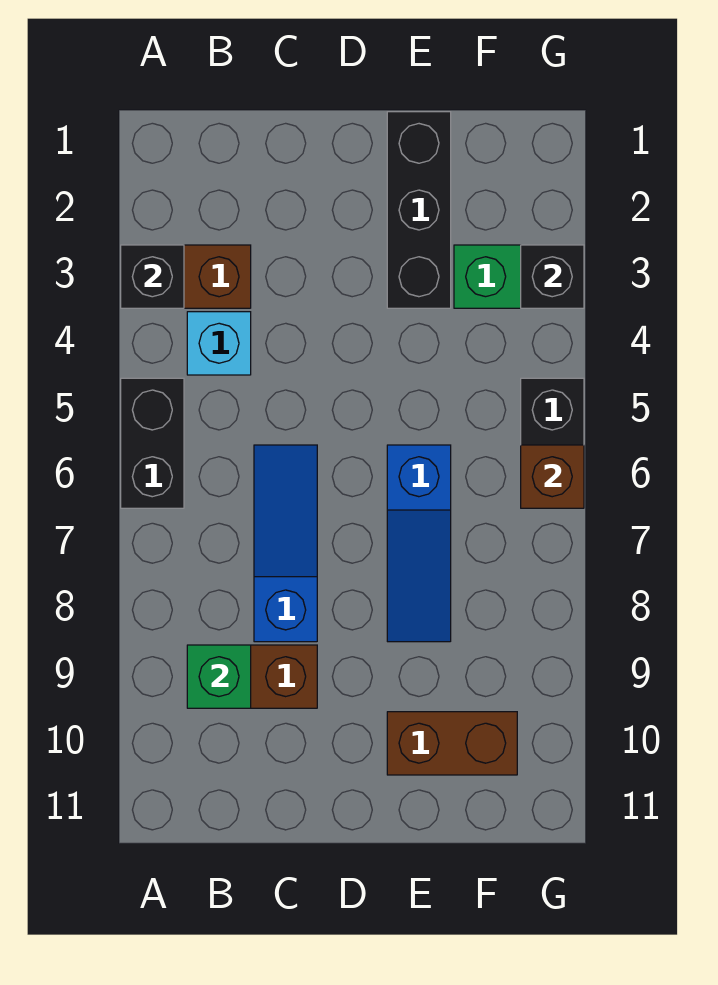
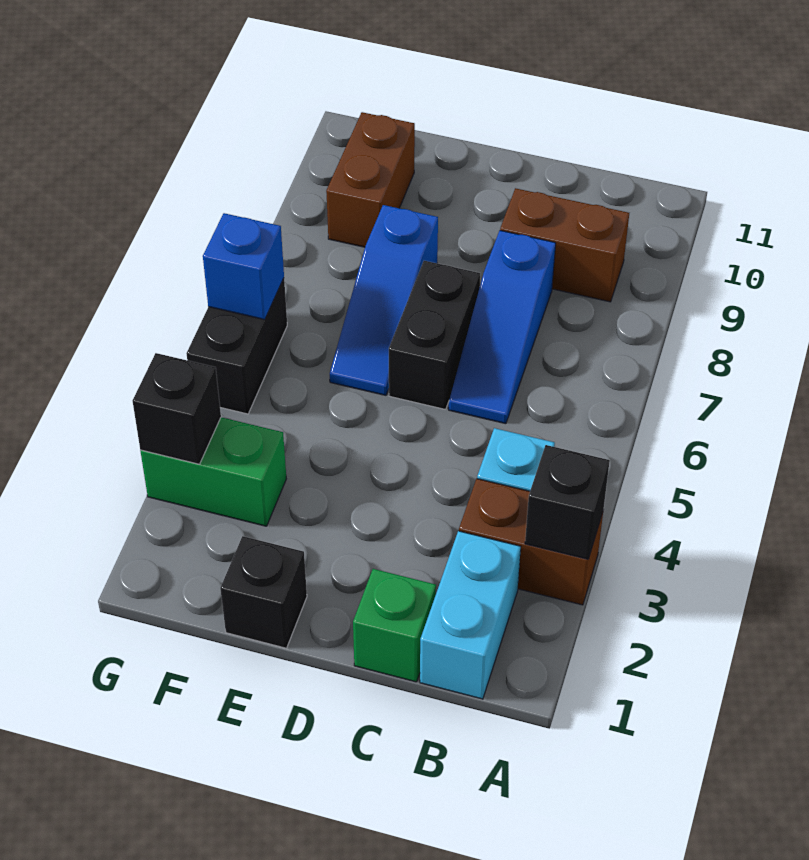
black 1x2 brick [121,378,184,508] -> black 1x2 brick moved to [389,261,480,409]
none -> cyan 1x2 brick [420,531,521,699]
green 1x1 brick [187,645,251,708] -> green 1x1 brick moved to [353,569,436,682]
black 1x3 brick [387,112,451,308] -> black 1x1 brick [220,536,307,648]
blue 1x3 slope [387,445,451,642] -> blue 1x3 slope turned to [330,205,438,395]
brown 1x2 brick [387,712,517,775] -> brown 1x2 brick turned to [326,112,415,247]
brown 1x1 brick [521,445,584,508] -> blue 1x1 brick [203,213,284,320]

